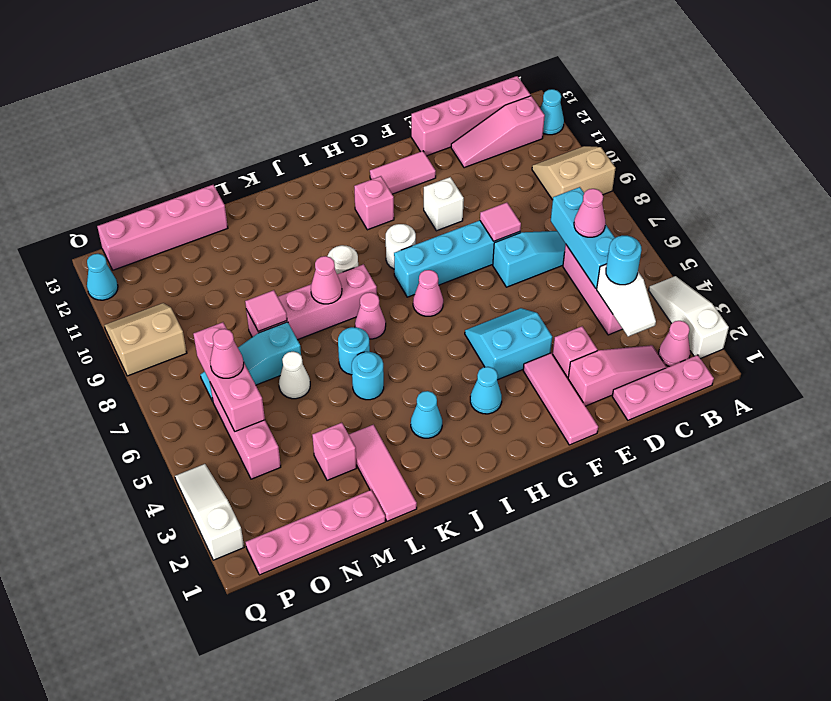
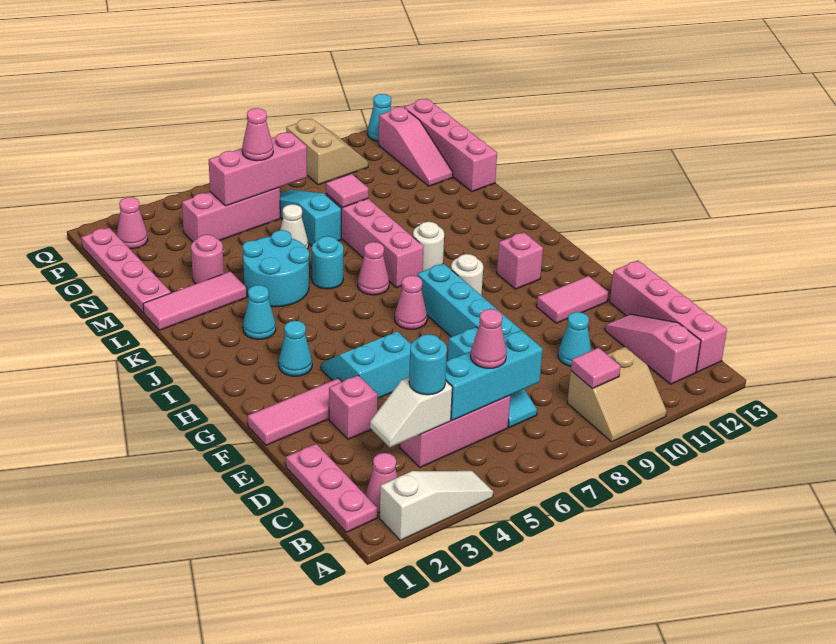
tan 2x2 slope [532,146,616,200] -> tan 2x2 slope turned to [567,347,667,442]
cyan 1x1 cone [540,89,564,135] -> cyan 1x1 cone moved to [558,312,591,366]
pink 1x3 slope [568,345,667,406] -> pink 1x3 slope moved to [379,107,453,186]
pink 1x1 tile [480,202,521,241] -> pink 1x1 tile moved to [571,348,621,388]
cyan 2x2 slope [465,308,552,380] -> cyan 2x2 slope turned to [321,332,411,398]
white 1x1 brick [424,177,464,231] -> none
pink 1x2 tile [370,151,436,194] -> pink 1x2 tile turned to [537,276,608,323]
cyan 1x1 round brick [352,352,384,400] -> cyan 2x2 round brick [243,230,309,307]
pink 1x1 cone [311,256,342,304] -> pink 1x1 cone moved to [116,197,148,249]
pink 1x1 brick [312,423,357,480] -> pink 1x1 round brick [191,234,224,284]
white 1x3 slope [175,464,244,560] -> none

